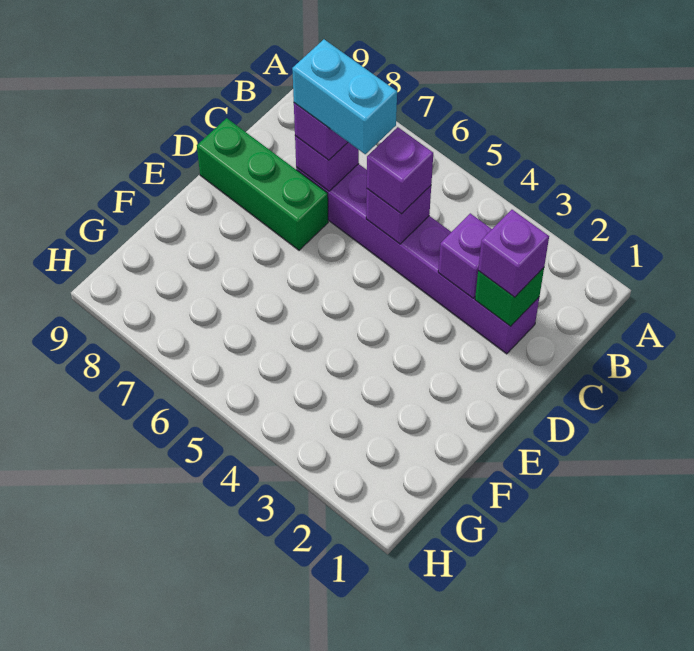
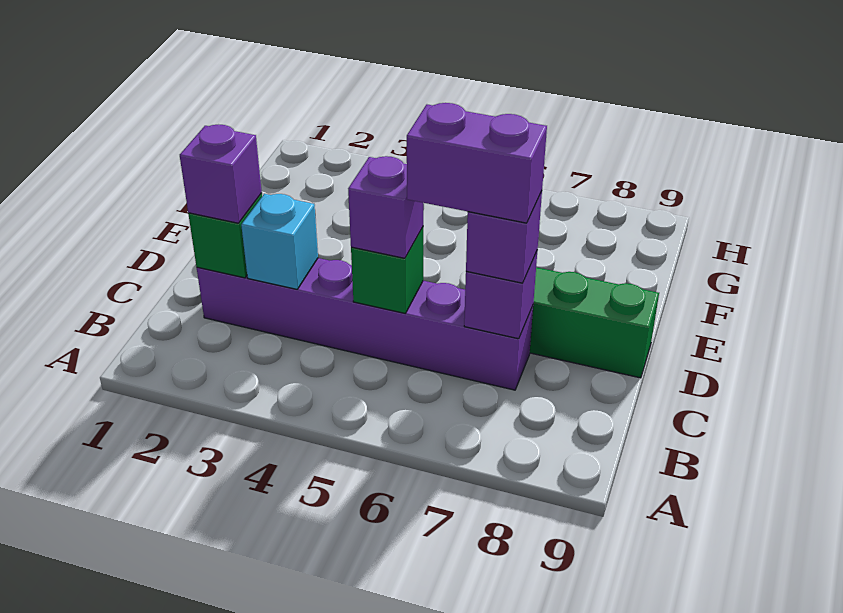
purple 1x1 brick [438,213,492,298] -> cyan 1x1 brick [241,194,318,289]
purple 1x1 brick [366,186,431,244] -> green 1x1 brick [351,227,423,313]
cyan 1x2 brick [292,39,397,154] -> purple 1x2 brick [407,103,547,223]

